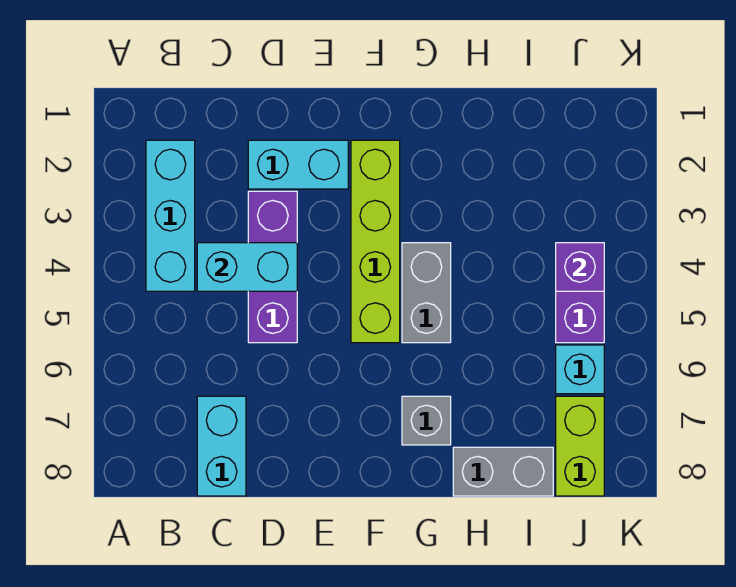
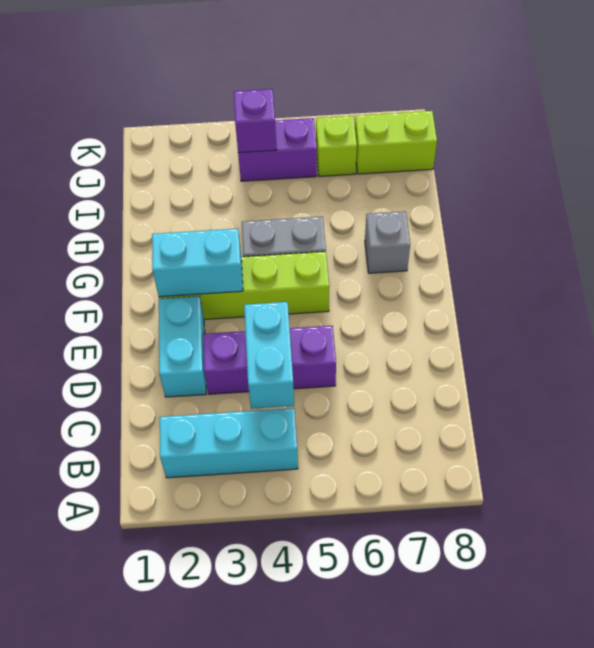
cyan 1x2 brick [197,396,246,496] -> cyan 1x2 brick moved to [152,229,243,297]
grey 1x2 brick [453,447,553,496] -> none
cyan 1x1 brick [556,345,604,394] -> lime 1x1 brick [316,116,357,176]

